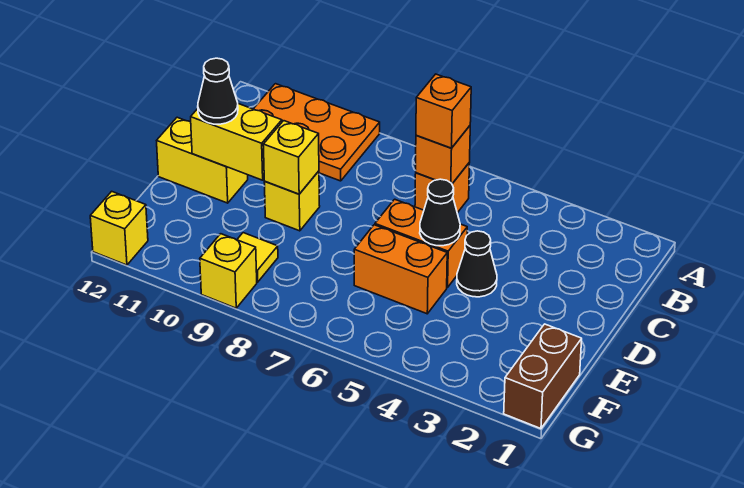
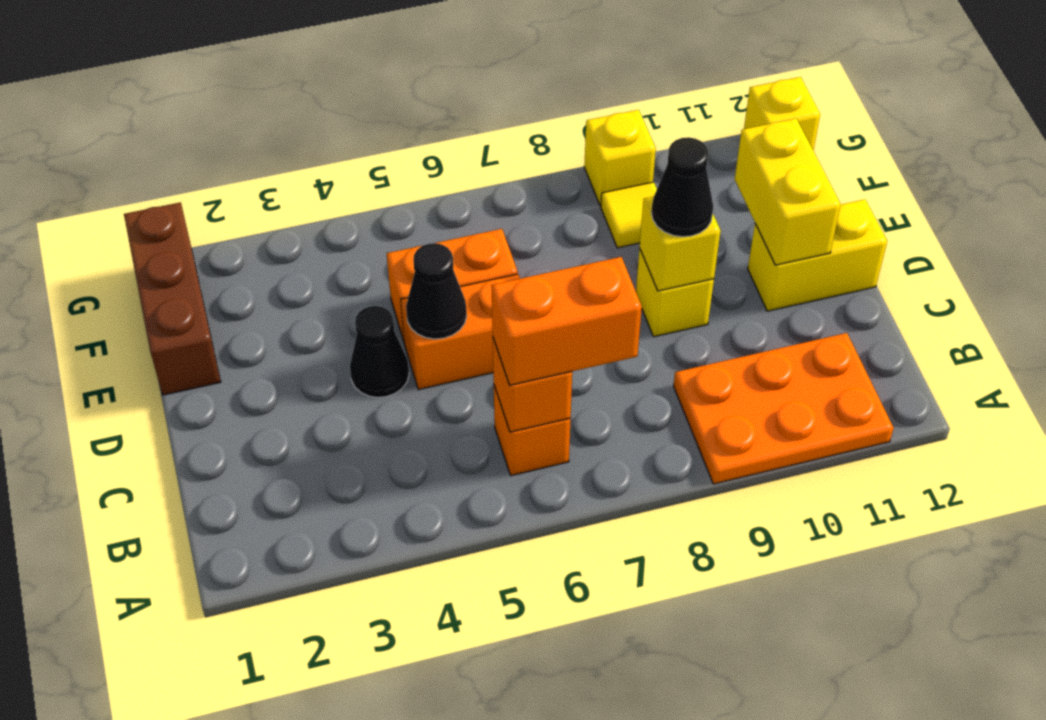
orange 1x1 brick [416,74,471,148] -> orange 1x2 brick [491,257,642,385]
yellow 1x2 brick [191,104,282,180] -> yellow 1x2 brick turned to [735,119,841,265]
black 1x1 cone [198,58,238,124] -> black 1x1 cone moved to [651,137,713,237]
brown 1x2 brick [504,324,582,429] -> brown 1x3 brick [124,202,221,395]

